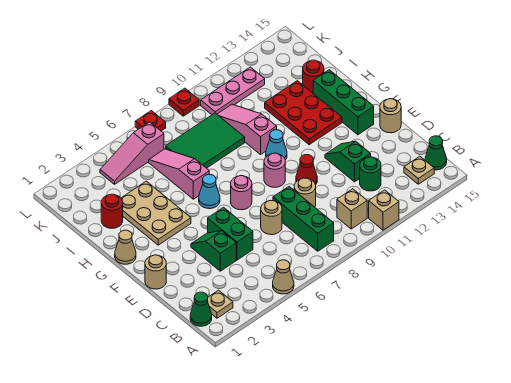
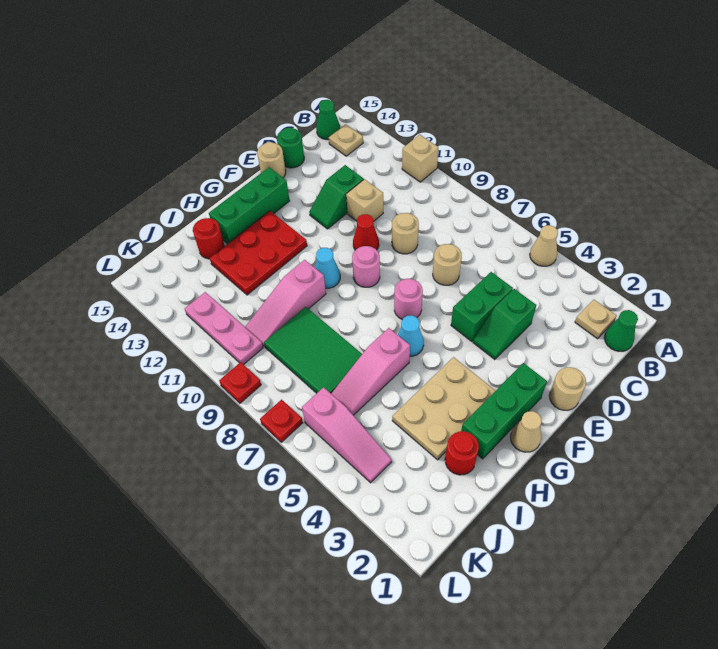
green 1x3 brick [273,187,334,251] -> green 1x3 brick moved to [461,363,547,459]
tan 1x1 brick [337,189,367,229] -> tan 1x1 brick moved to [346,179,383,222]
green 1x1 round brick [360,157,381,191] -> green 1x1 round brick moved to [277,128,304,168]

